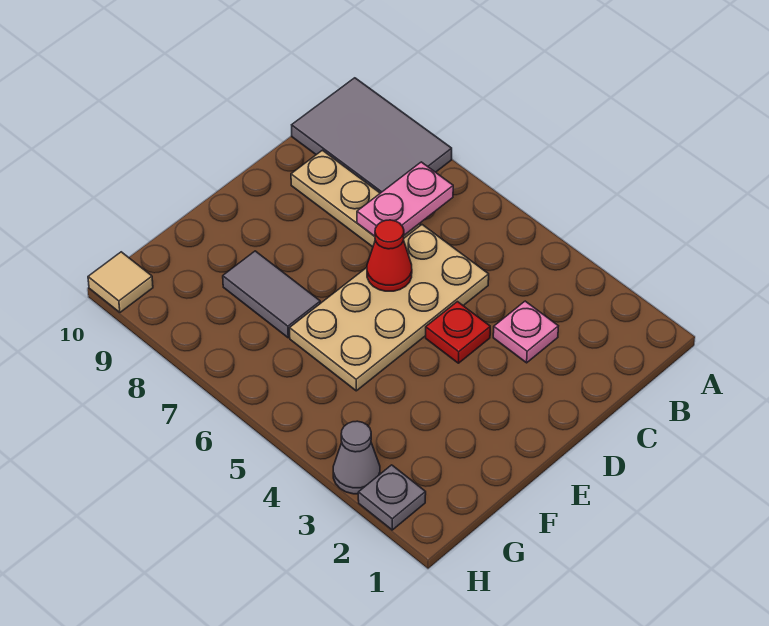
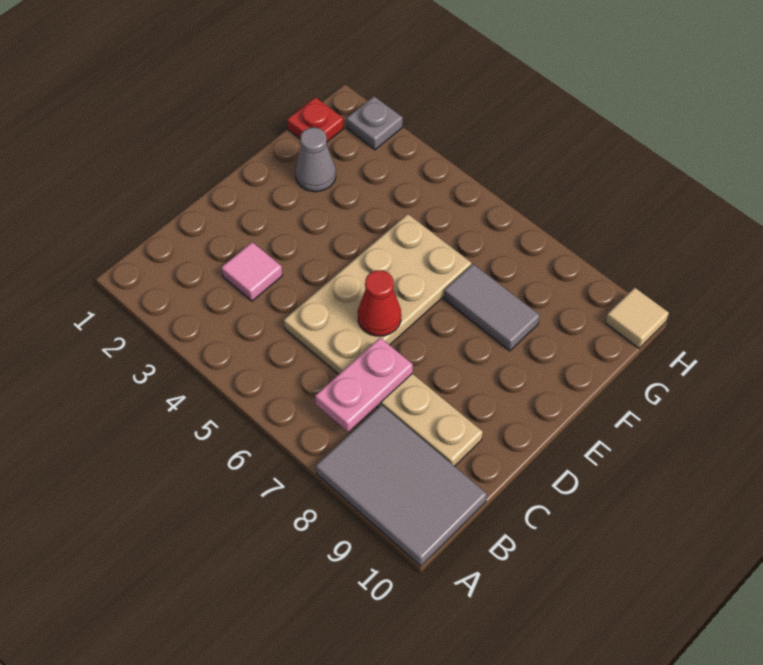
pink 1x1 plate [493,301,558,363] -> pink 1x1 tile [221,242,283,301]
red 1x1 plate [426,302,490,363] -> red 1x1 plate moved to [287,97,344,142]
grey 1x1 cone [333,421,380,494] -> grey 1x1 cone moved to [295,127,336,192]

